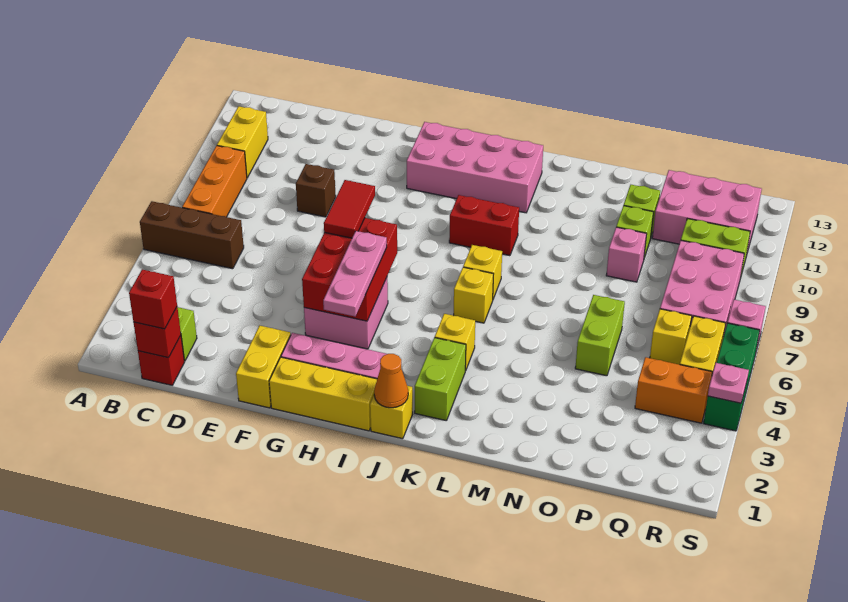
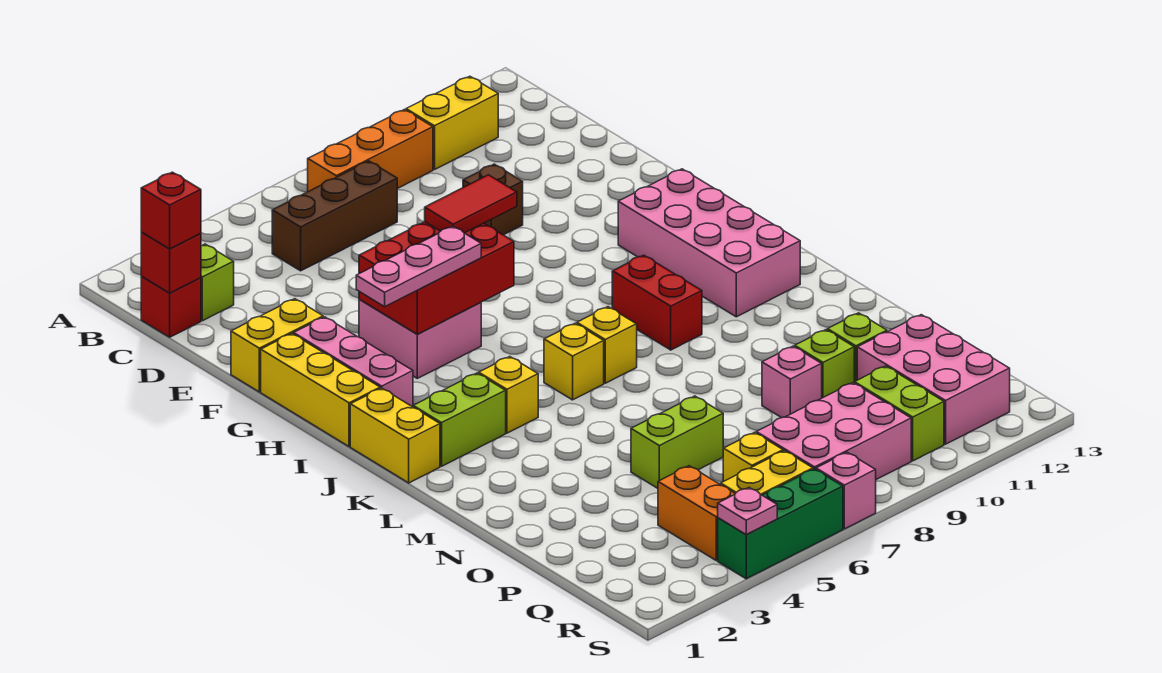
brown 1x3 brick [140,201,244,269] -> brown 1x3 brick turned to [272,161,397,271]
yellow 1x1 brick [370,386,413,439] -> yellow 1x2 brick [350,388,440,483]
orange 1x1 cone [374,354,408,408] -> none

